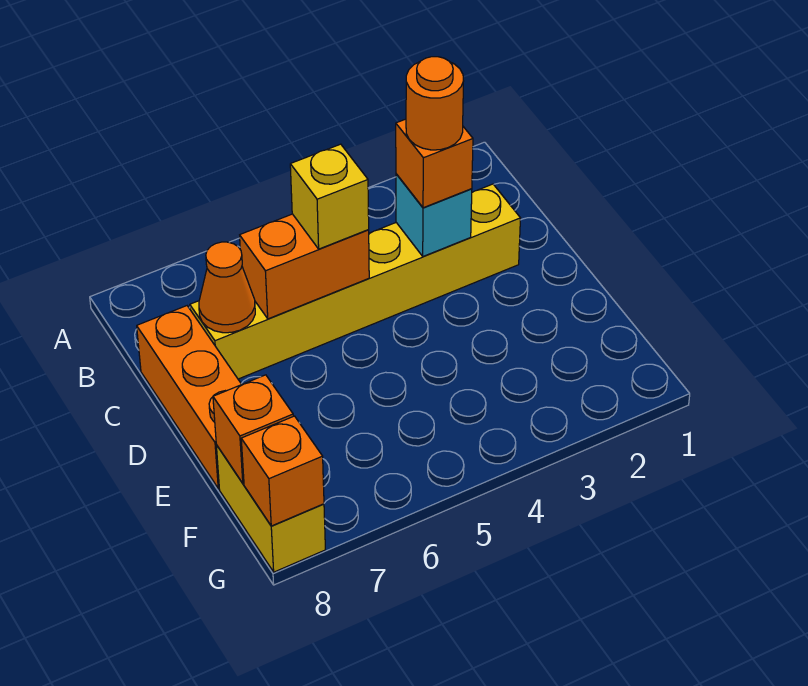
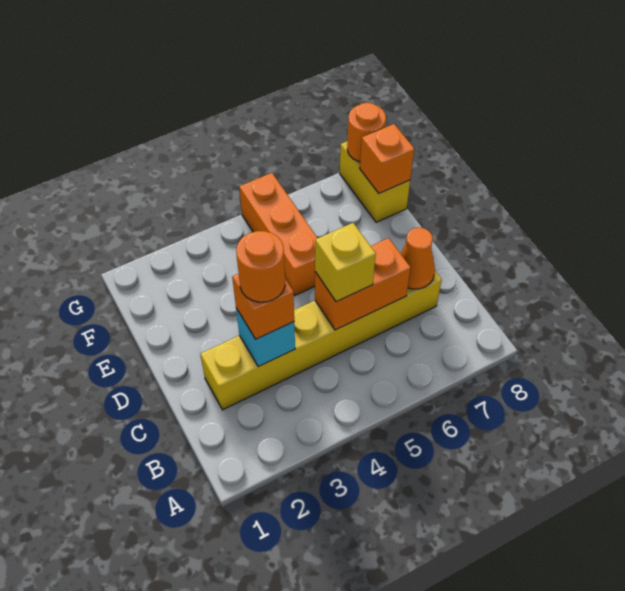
orange 1x3 brick [137,306,242,489] -> orange 1x3 brick moved to [239,173,317,295]
orange 1x1 brick [241,416,324,526] -> orange 1x1 round brick [347,103,386,162]

